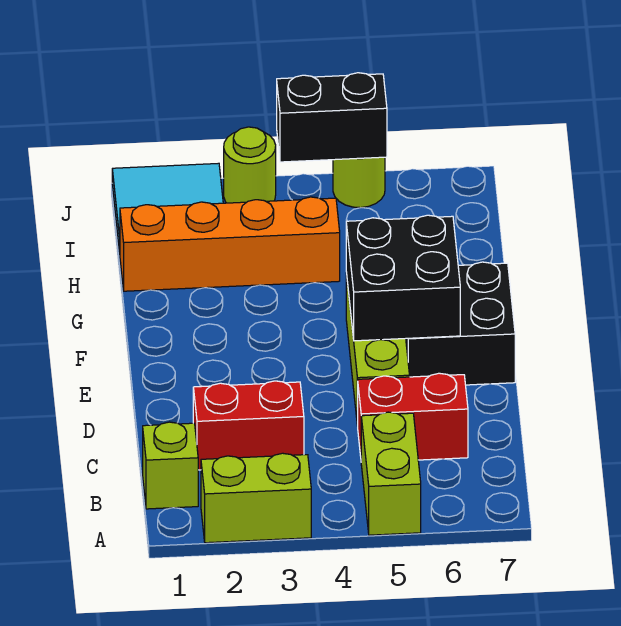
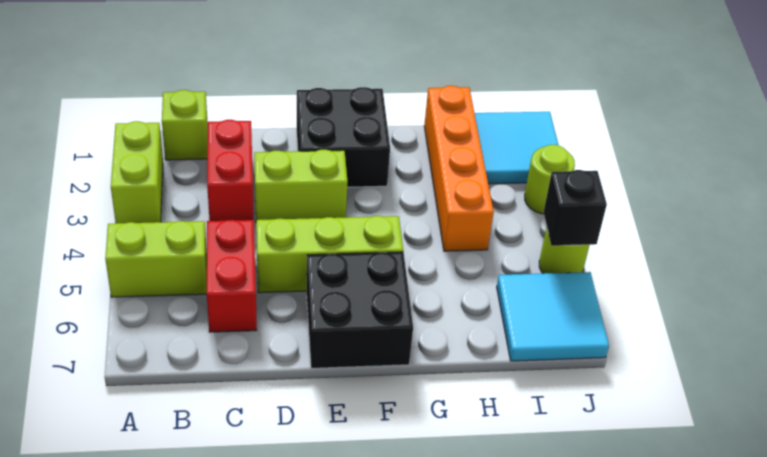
none -> lime 1x2 brick [254,150,348,220]
black 2x2 brick [346,215,460,341] -> black 2x2 brick moved to [297,87,390,187]
none -> cyan 2x2 tile [497,272,609,361]
black 1x2 brick [277,73,387,162] -> black 1x1 brick [544,170,607,246]

